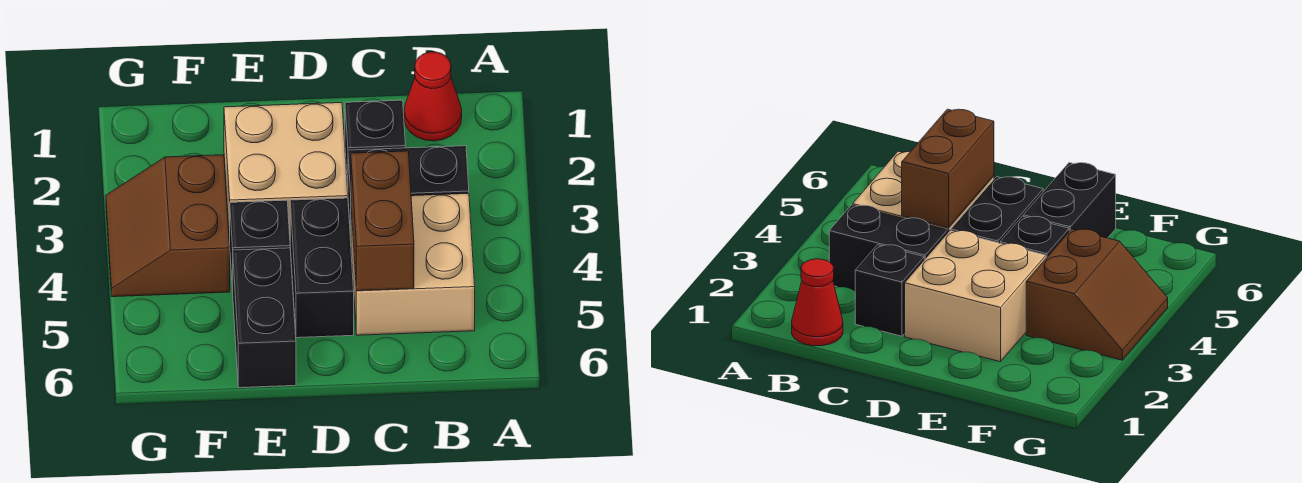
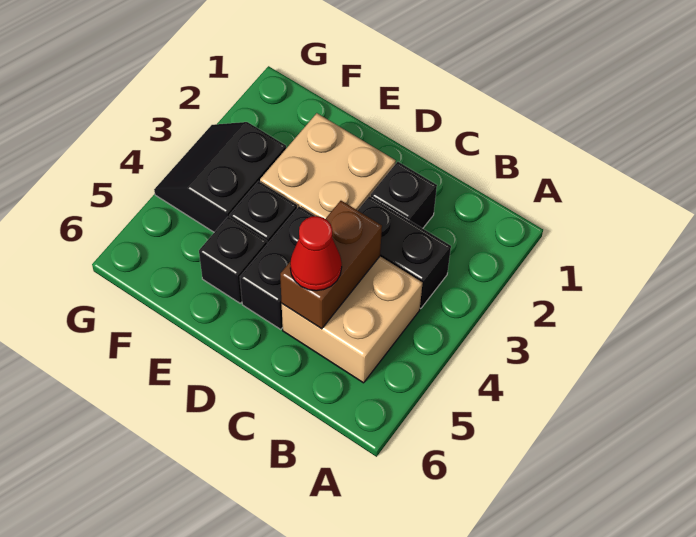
red 1x1 cone [404,52,462,141] -> red 1x1 cone moved to [290,216,342,291]
black 1x2 brick [233,248,296,388] -> black 1x1 brick [199,216,267,303]
brown 2x2 slope [106,155,230,297] -> black 2x2 slope [154,122,286,232]

